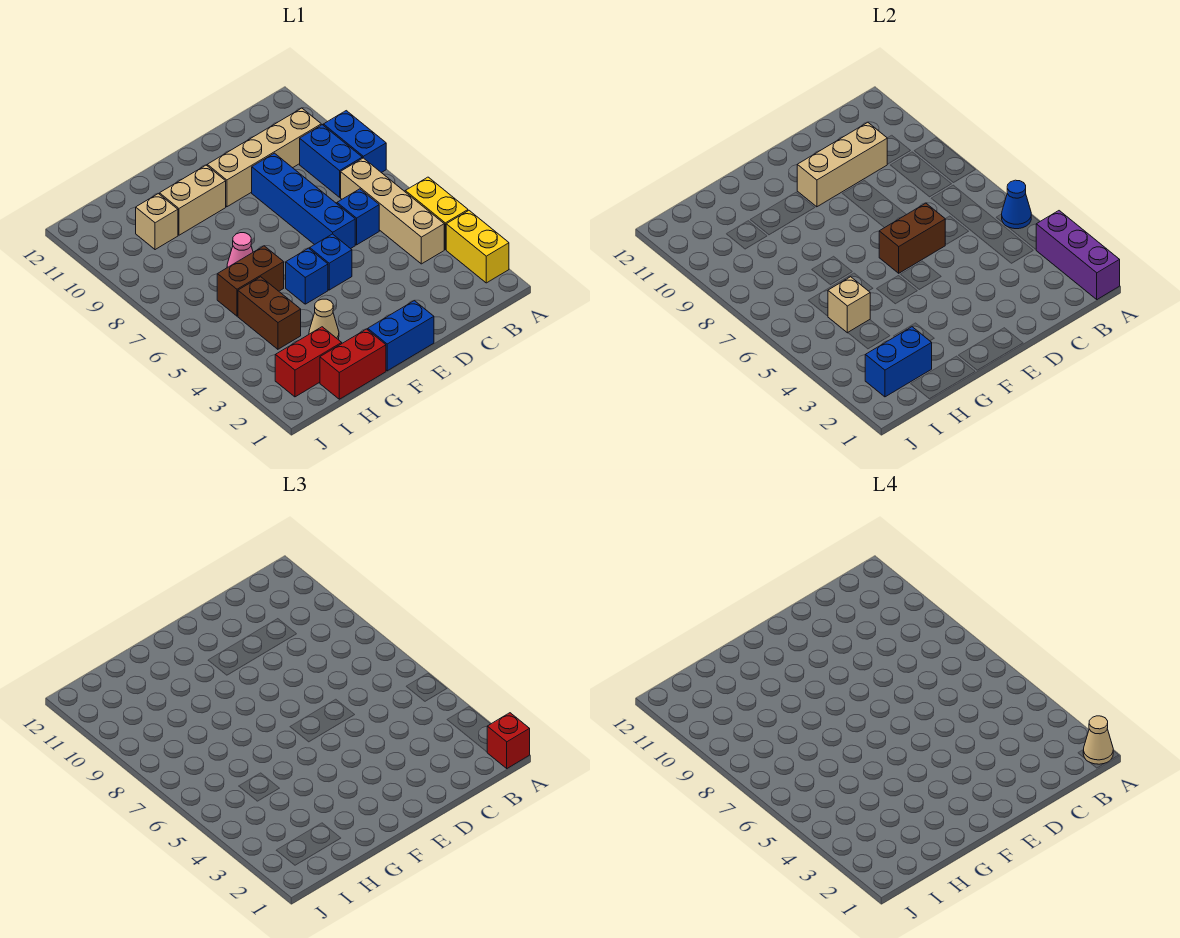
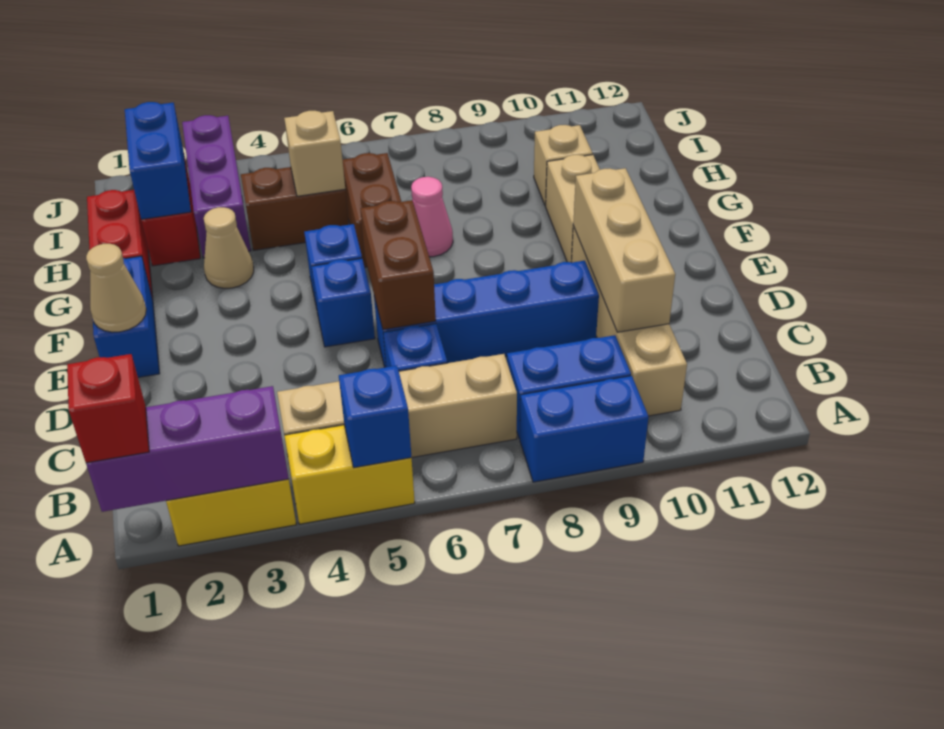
tan 1x1 cone [1083,716,1113,764] -> tan 1x1 cone moved to [86,244,146,332]
blue 1x1 cone [1002,180,1031,229] -> blue 1x1 brick [339,366,412,468]
none -> purple 1x3 brick [182,115,251,258]

